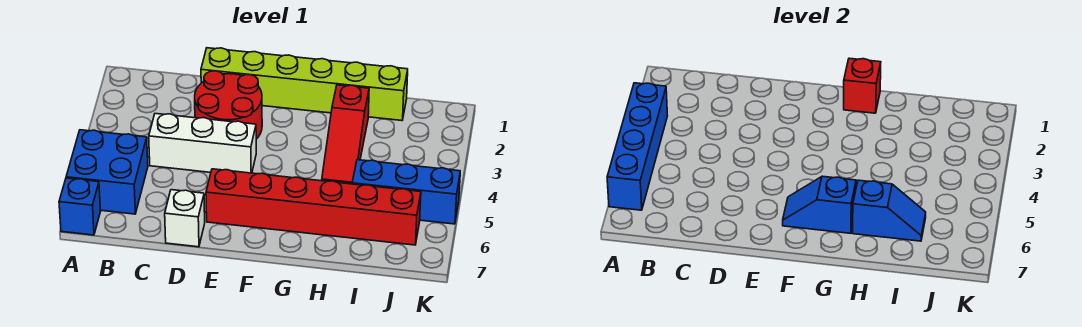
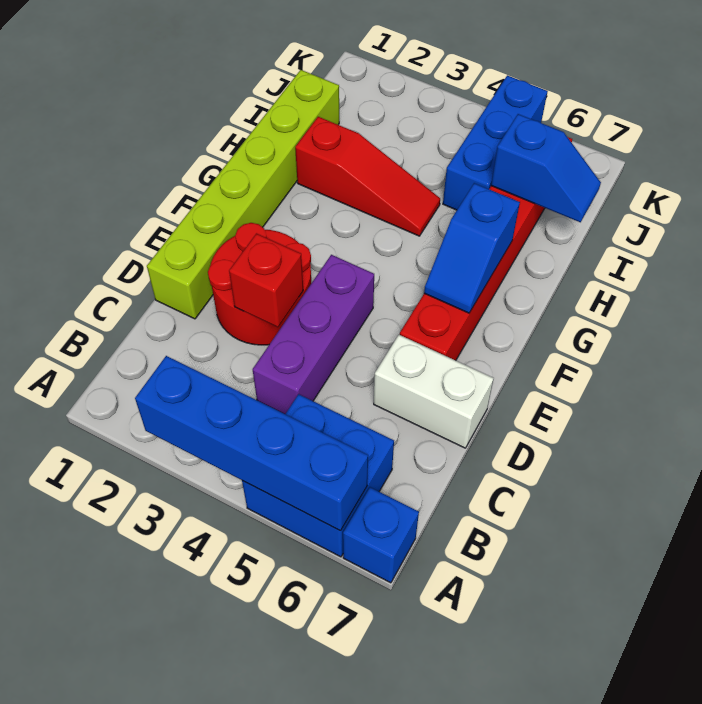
white 1x3 brick [149,114,256,173] -> purple 1x3 brick [253,255,374,414]
white 1x1 brick [165,190,205,247] -> white 1x2 brick [374,335,494,448]
red 1x1 brick [844,58,881,113] -> red 1x1 brick moved to [229,234,303,327]
blue 1x2 slope [853,180,926,241] -> blue 1x2 slope turned to [491,114,601,222]

